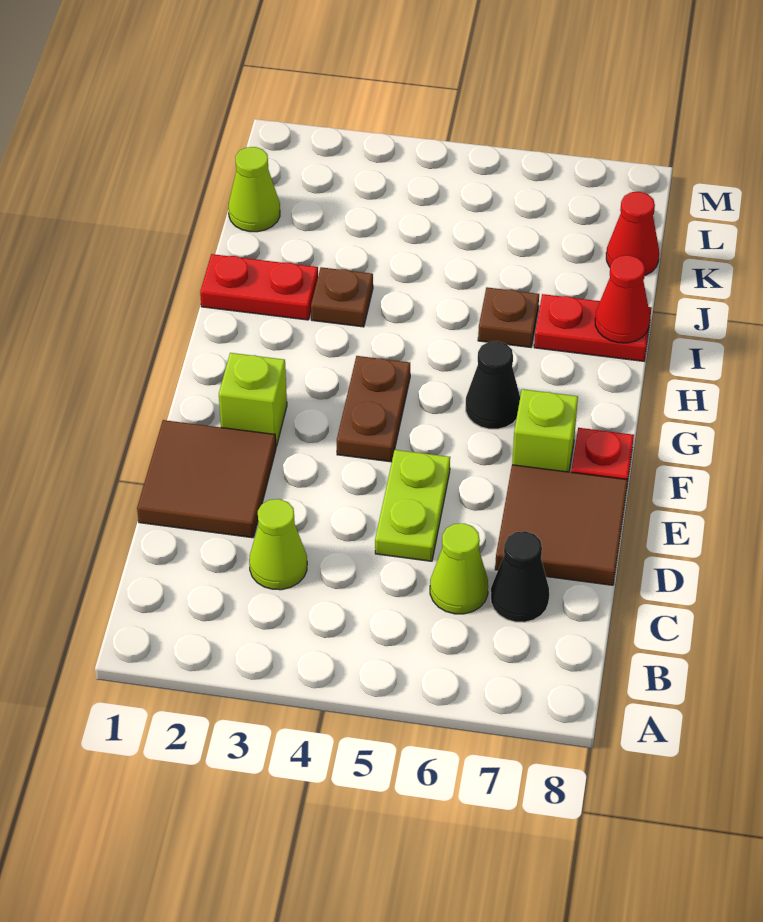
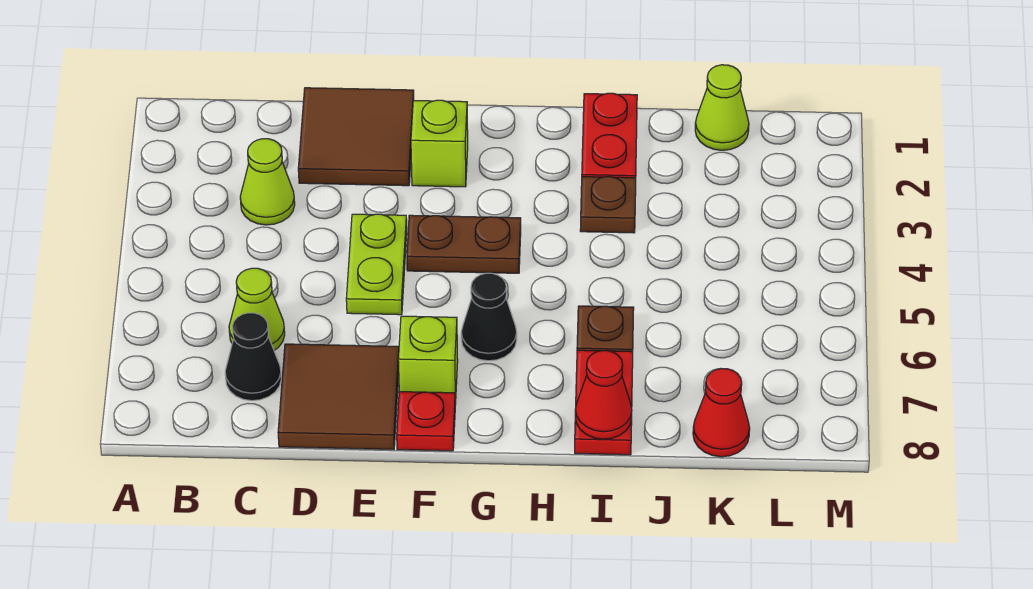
lime 1x2 plate [375,450,450,561] -> lime 1x2 plate turned to [346,214,407,315]

